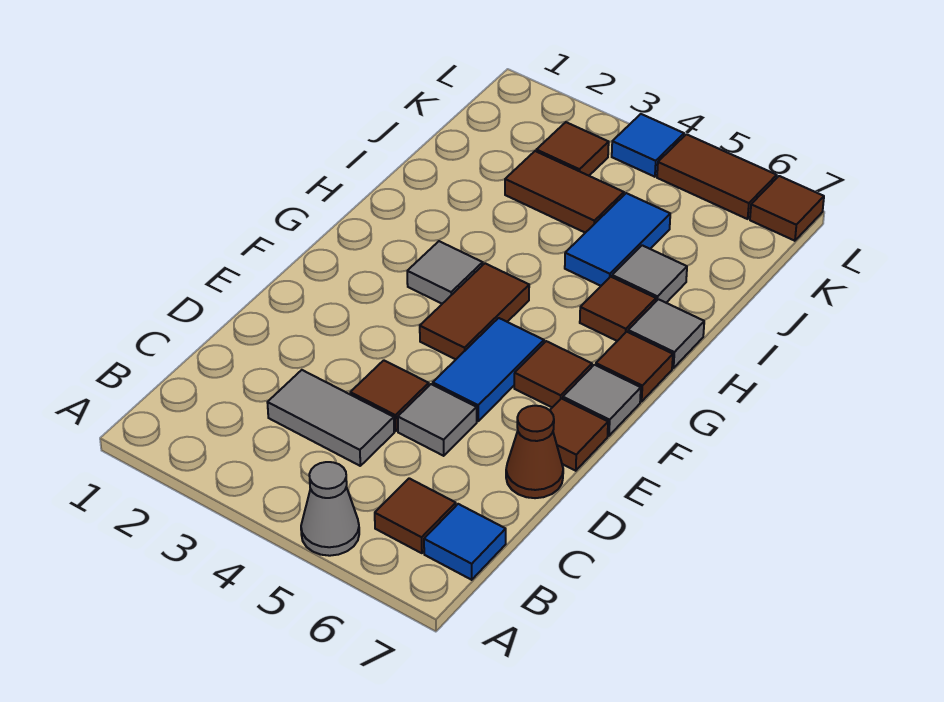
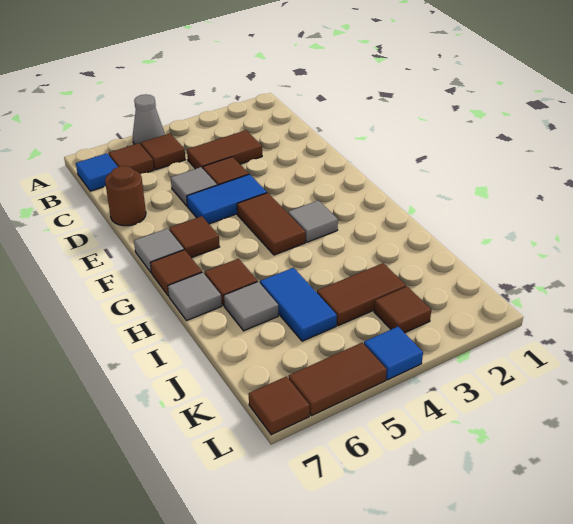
grey 1x2 tile [267,370,394,466] -> brown 1x2 tile [187,130,262,169]
brown 1x1 cone [506,406,563,498] -> brown 1x1 round brick [105,166,146,226]
blue 1x2 tile [433,318,544,421] -> blue 1x2 tile turned to [187,174,267,224]
brown 1x1 tile [550,398,608,471] -> brown 1x1 tile moved to [141,133,185,170]

